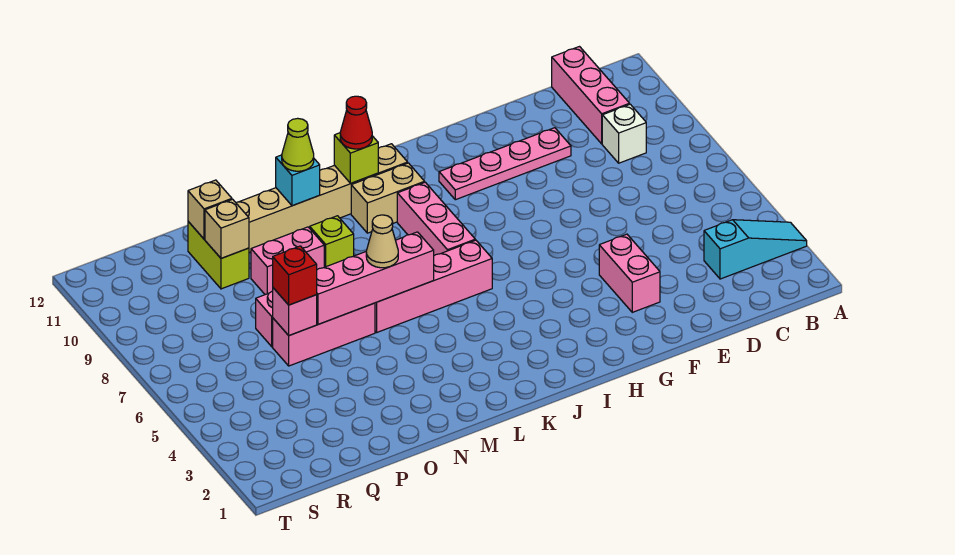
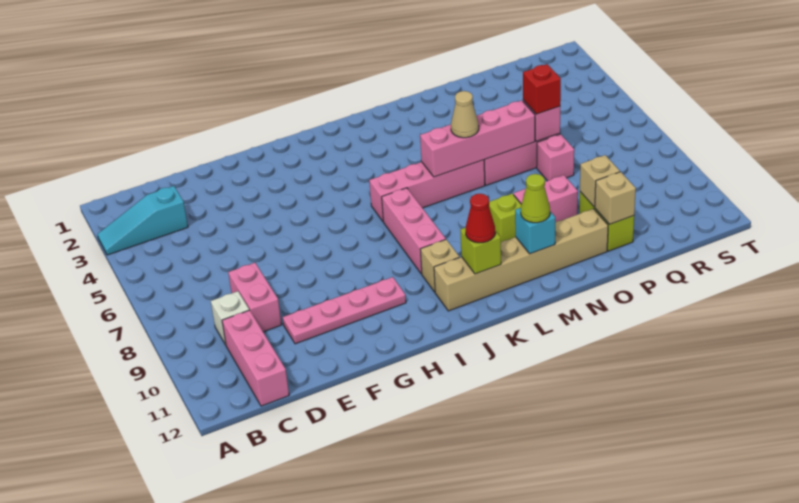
pink 1x2 brick [599,234,660,312] -> pink 1x2 brick moved to [228,263,282,332]
tan 1x2 brick [351,163,425,233] -> tan 1x1 brick [420,240,459,292]

